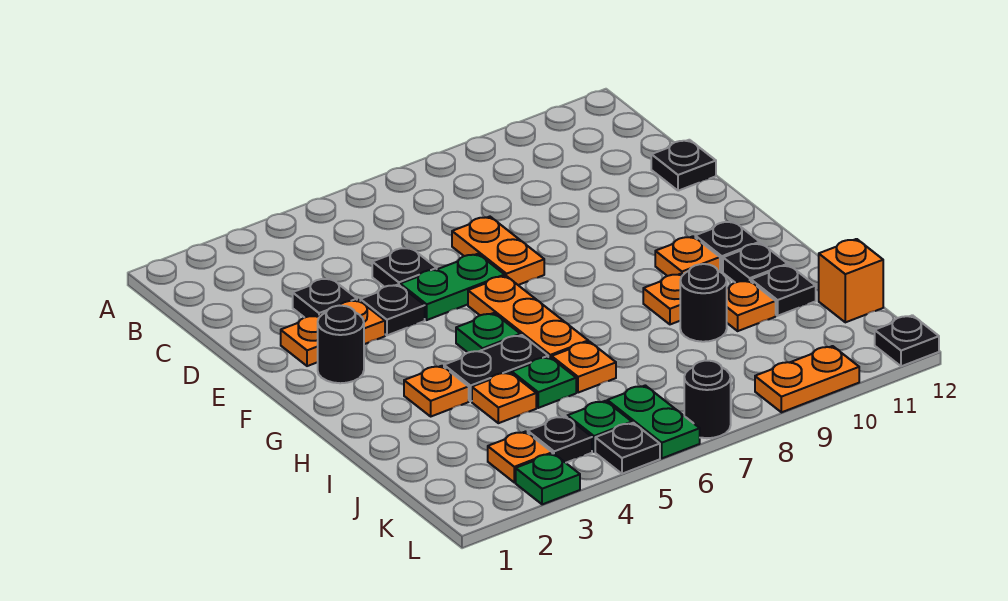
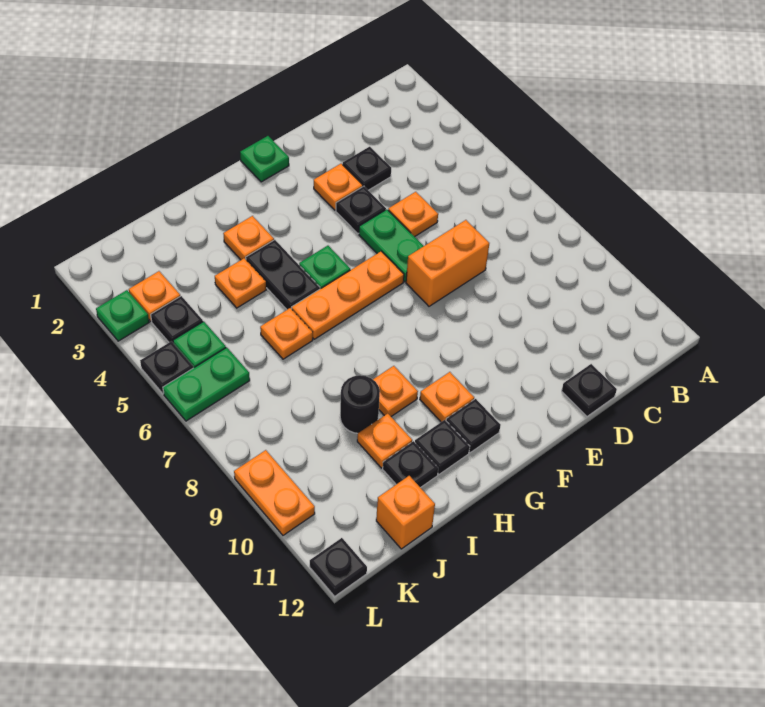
black 1x1 plate [372,247,437,287] -> orange 1x1 plate [388,192,438,237]
orange 1x2 plate [452,217,544,285] -> orange 1x2 brick [406,220,489,306]
orange 1x2 plate [281,300,385,366] -> orange 1x1 plate [314,164,363,210]
black 1x1 round brick [318,306,364,383] -> none
green 1x1 plate [512,357,576,408] -> green 1x1 plate moved to [240,136,289,182]
black 1x1 round brick [684,361,731,438] -> none

